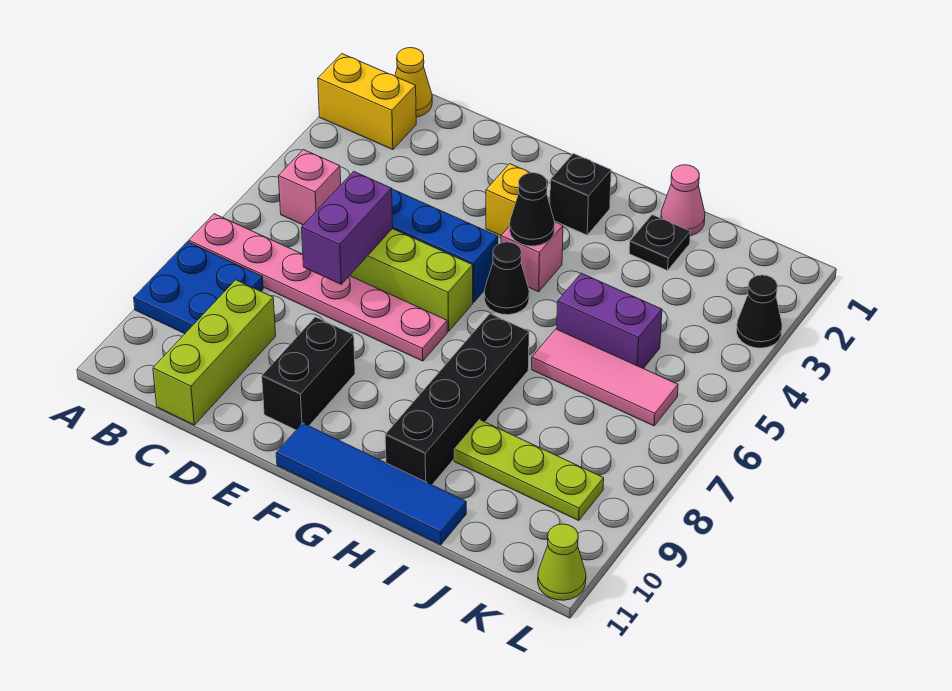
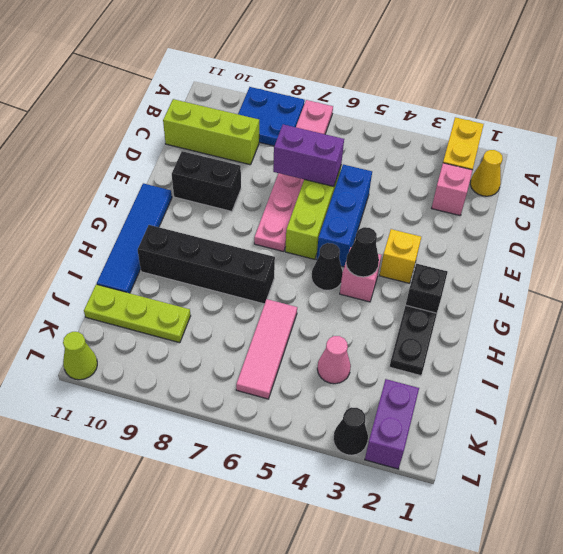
pink 1x1 brick [279,150,341,225] -> pink 1x1 brick moved to [432,163,472,215]
pink 1x1 cone [661,165,705,236] -> pink 1x1 cone moved to [317,336,351,384]
black 1x1 plate [629,215,690,271] -> black 1x2 plate [389,305,437,376]
purple 1x2 brick [557,273,662,368] -> purple 1x2 brick moved to [365,379,419,469]
lime 1x3 plate [454,420,604,521] -> lime 1x3 plate turned to [84,284,191,343]

